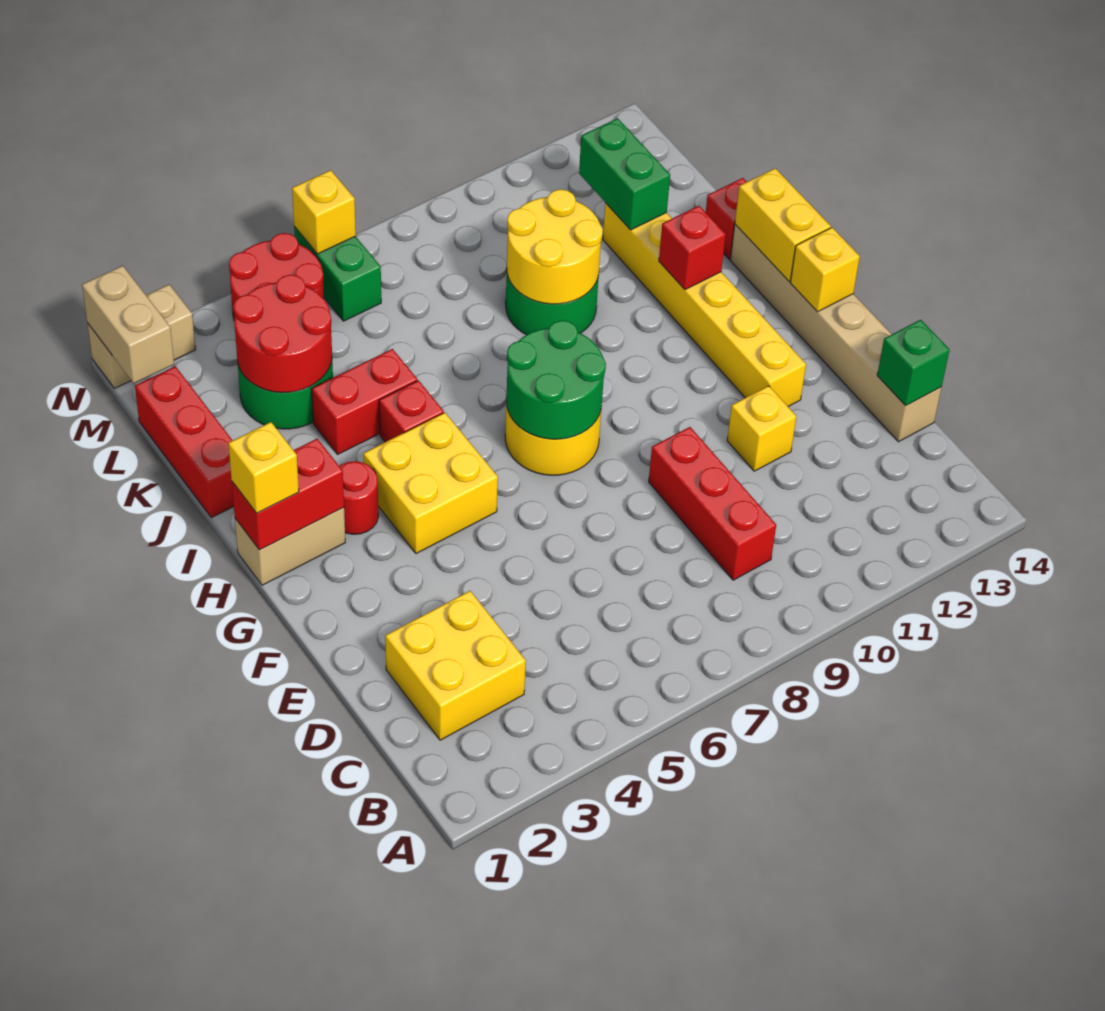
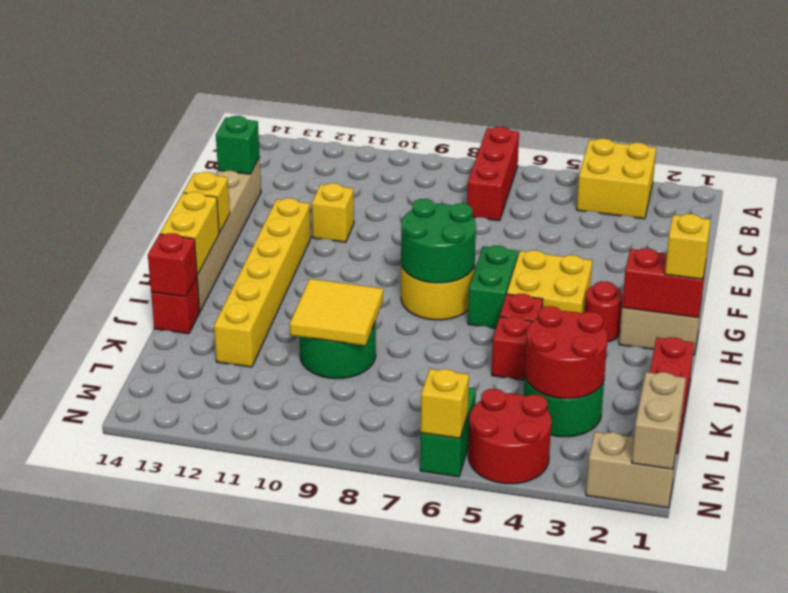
yellow 2x2 brick [385,591,526,740] -> yellow 2x2 brick moved to [577,139,656,219]
red 1x3 brick [649,427,776,580] -> red 1x3 brick moved to [467,127,519,221]
red 1x1 brick [659,206,726,290] -> red 1x1 brick moved to [148,233,197,297]
yellow 2x2 round brick [507,189,603,304] -> yellow 2x2 tile [290,279,383,346]
green 1x2 brick [579,118,670,230] -> green 1x2 brick moved to [468,246,518,328]

